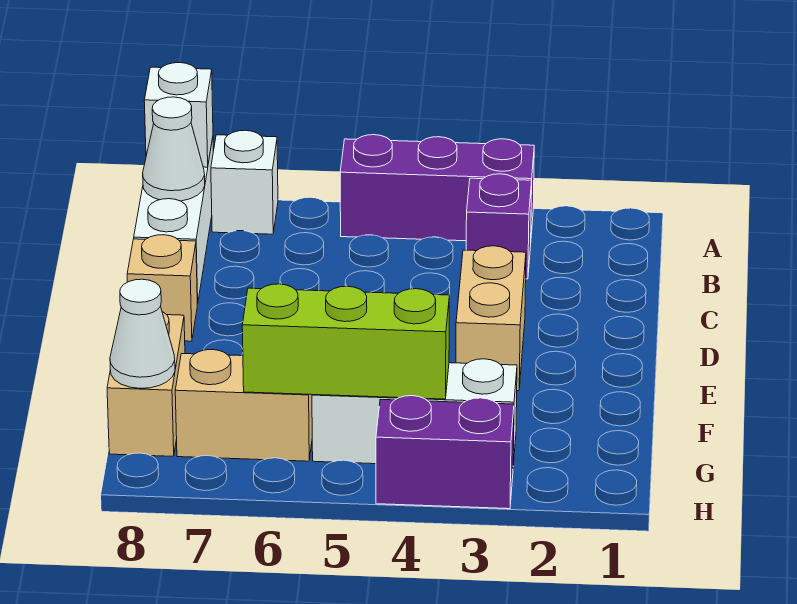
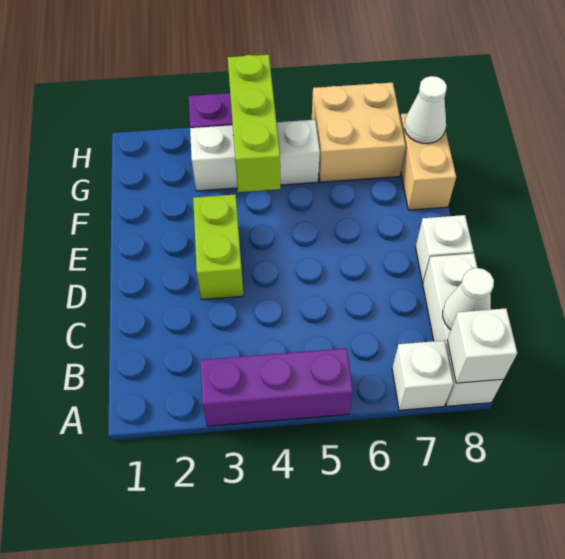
purple 1x1 brick [466,174,532,279] -> none
tan 1x2 brick [456,246,526,391] -> lime 1x2 brick [193,194,244,300]
tan 1x1 brick [127,235,197,341] -> white 1x1 brick [416,215,474,282]
lime 1x3 brick [242,284,449,399] -> lime 1x3 brick turned to [228,55,280,192]
tan 1x2 brick [175,350,312,461] -> tan 2x2 brick [312,82,406,182]

